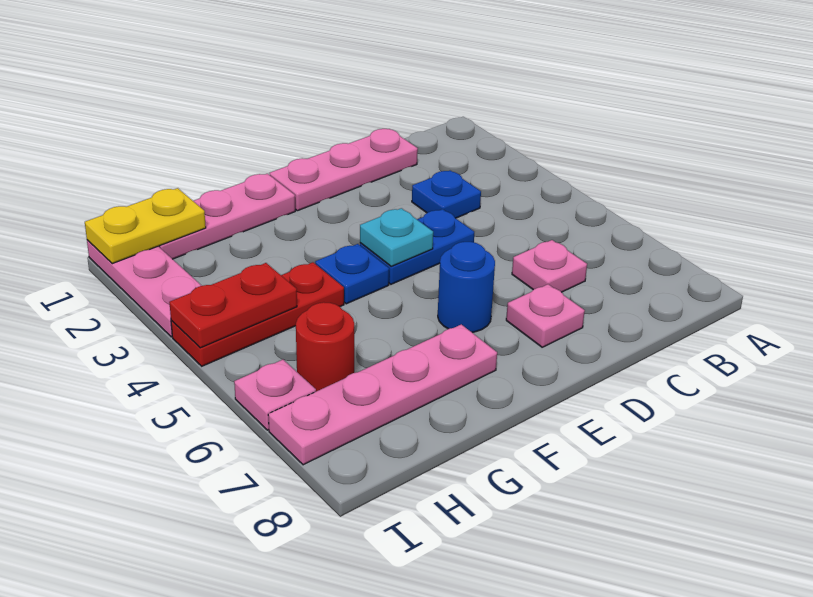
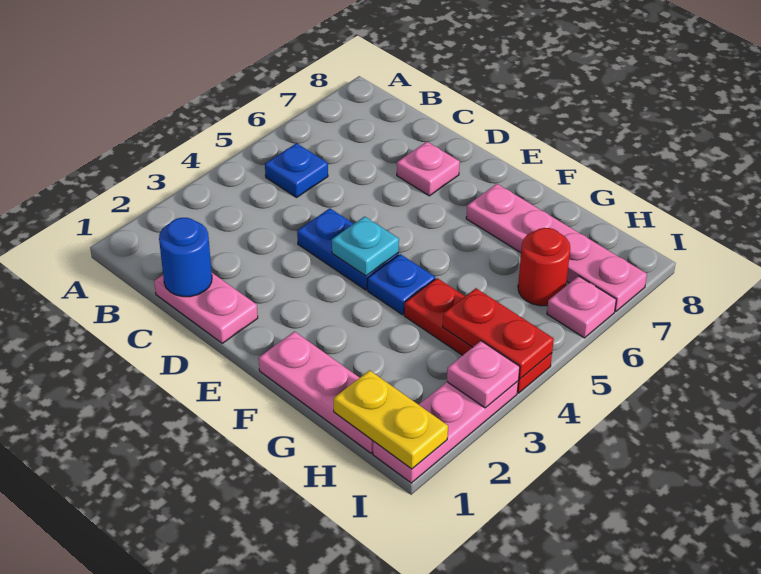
pink 1x3 plate [270,129,418,211] -> pink 1x2 plate [154,273,258,343]
blue 1x1 plate [412,171,481,218] -> blue 1x1 plate moved to [265,143,328,197]
pink 1x1 plate [512,240,587,292] -> pink 1x1 plate moved to [447,341,520,408]
blue 1x1 round brick [438,242,495,332] -> blue 1x1 round brick moved to [159,218,212,297]

